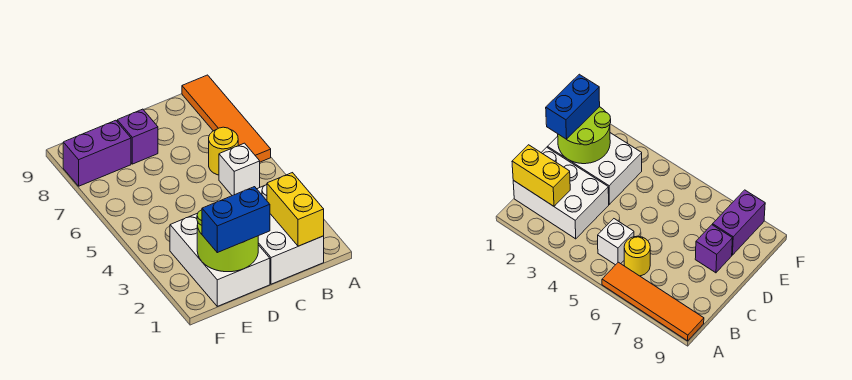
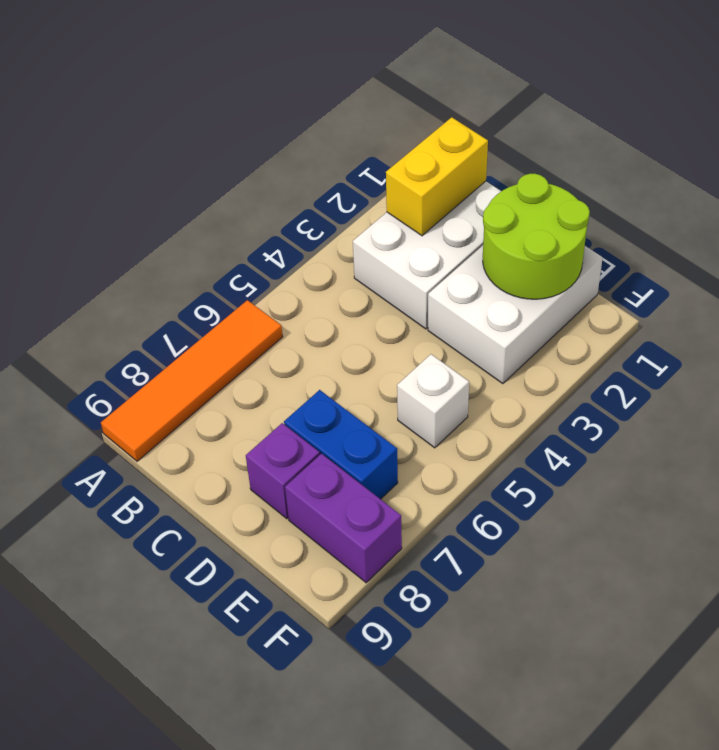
white 1x1 brick [219,143,260,196] -> white 1x1 brick moved to [397,354,469,448]
yellow 1x1 round brick [209,127,238,175] -> none
blue 1x2 brick [202,187,270,253] -> blue 1x2 brick moved to [284,390,398,499]

